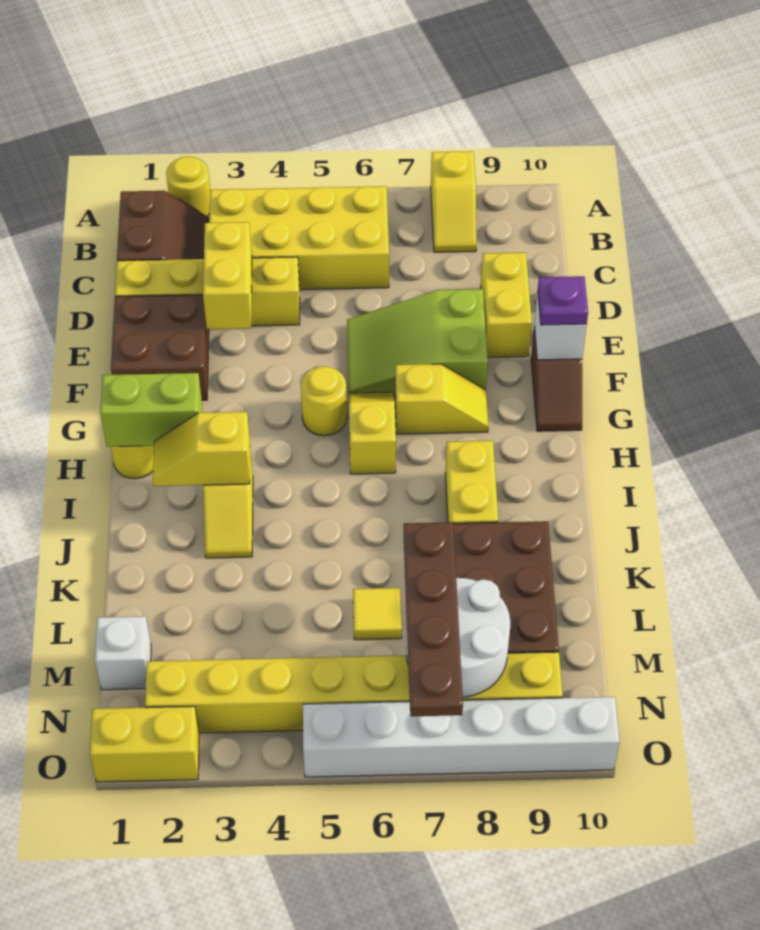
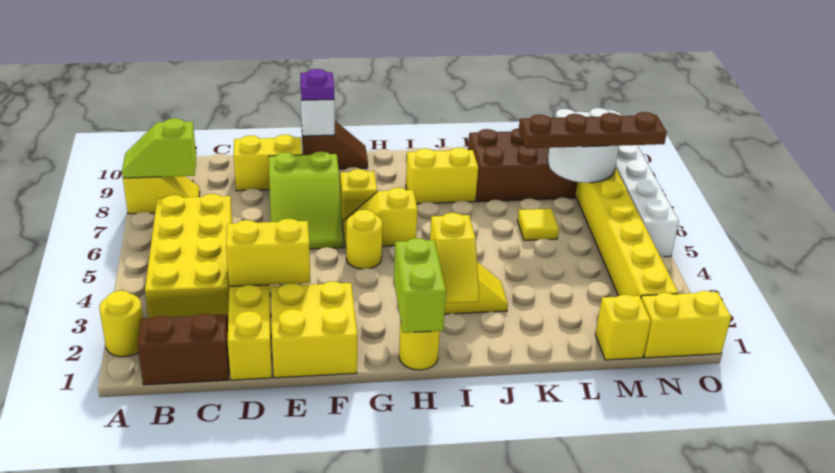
none -> lime 1x2 slope [122,118,196,178]
brown 2x2 brick [111,295,209,400] -> yellow 2x2 brick [271,281,357,378]
white 1x1 brick [95,616,151,690] -> yellow 1x1 brick [595,294,651,360]
yellow 1x2 brick [90,706,199,782] -> yellow 1x2 brick turned to [641,291,731,358]

